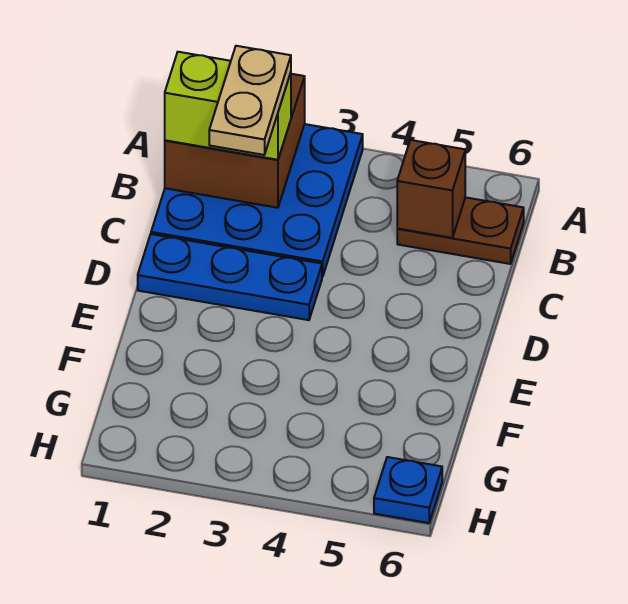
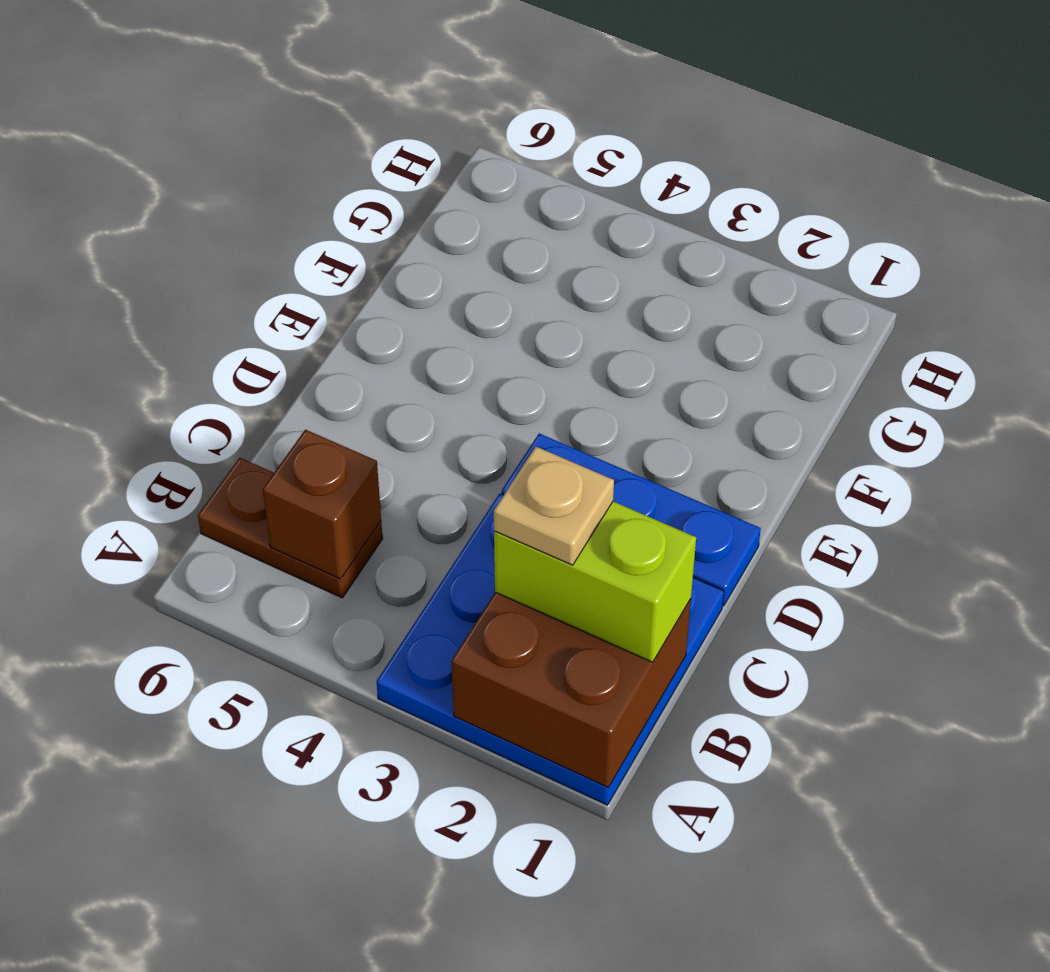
tan 1x2 plate [209,46,291,155] -> tan 1x1 plate [494,446,614,565]
blue 1x1 plate [374,457,442,523] -> none

